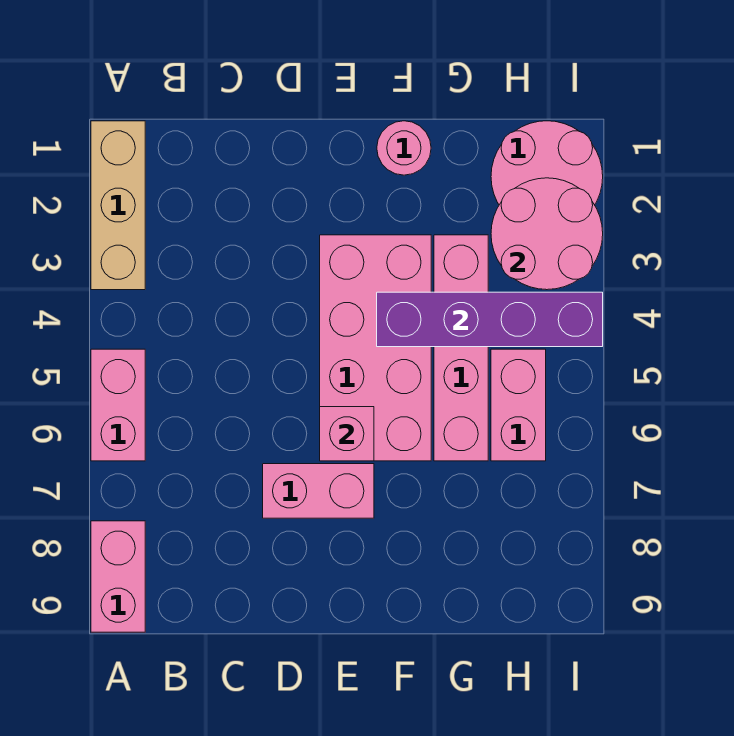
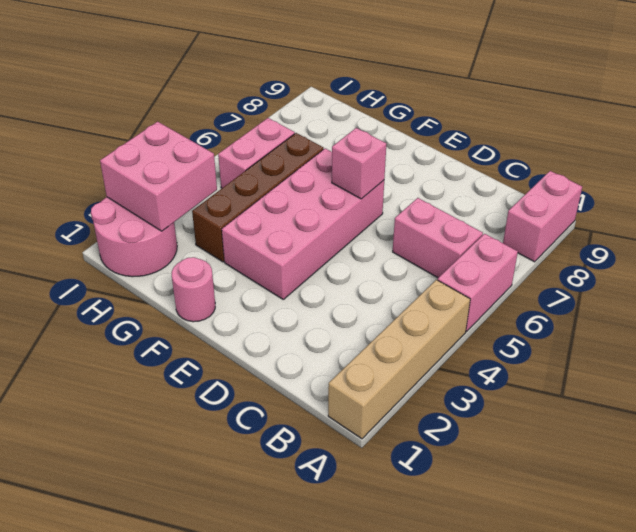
tan 1x3 brick [91,121,145,290] -> tan 1x4 brick [328,280,470,439]
pink 1x2 brick [263,464,374,518] -> pink 1x2 brick moved to [393,198,483,278]
purple 1x4 brick [377,292,603,347] -> none
pink 1x4 brick [434,235,488,461] -> brown 1x4 brick [192,133,324,262]
pink 2x2 round brick [491,178,603,290] -> pink 2x2 brick [100,122,217,231]

